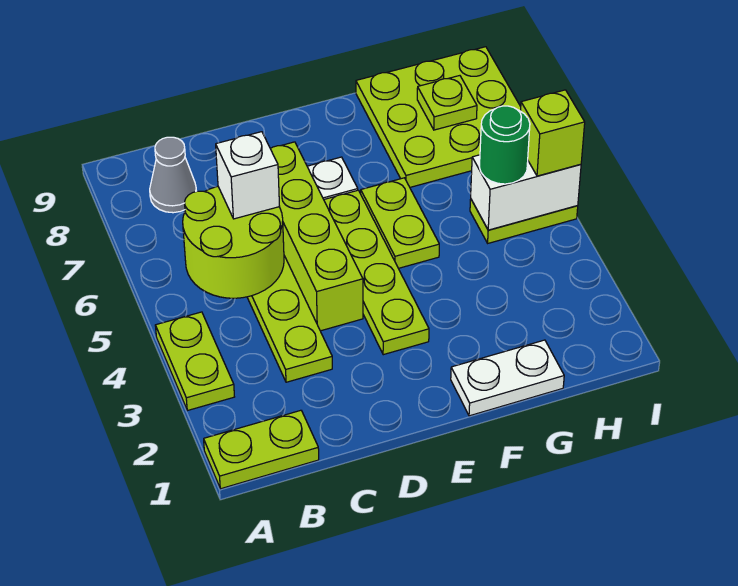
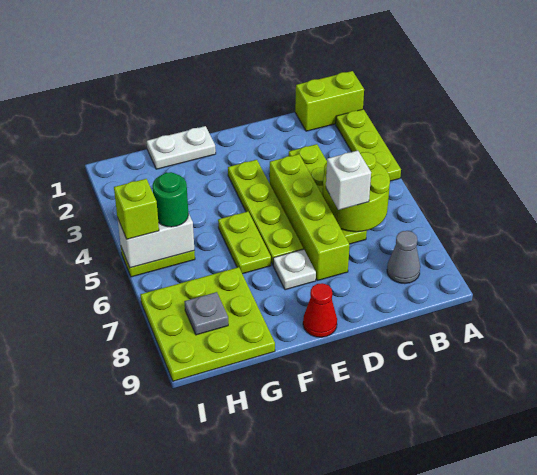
lime 1x2 plate [204,410,319,489] -> lime 1x2 brick [295,71,364,131]
lime 1x2 plate [155,312,234,411] -> lime 1x3 plate [336,109,401,181]
none -> red 1x1 cone [303,283,337,337]
lime 1x1 plate [417,76,477,130] -> grey 1x1 plate [184,292,228,335]

